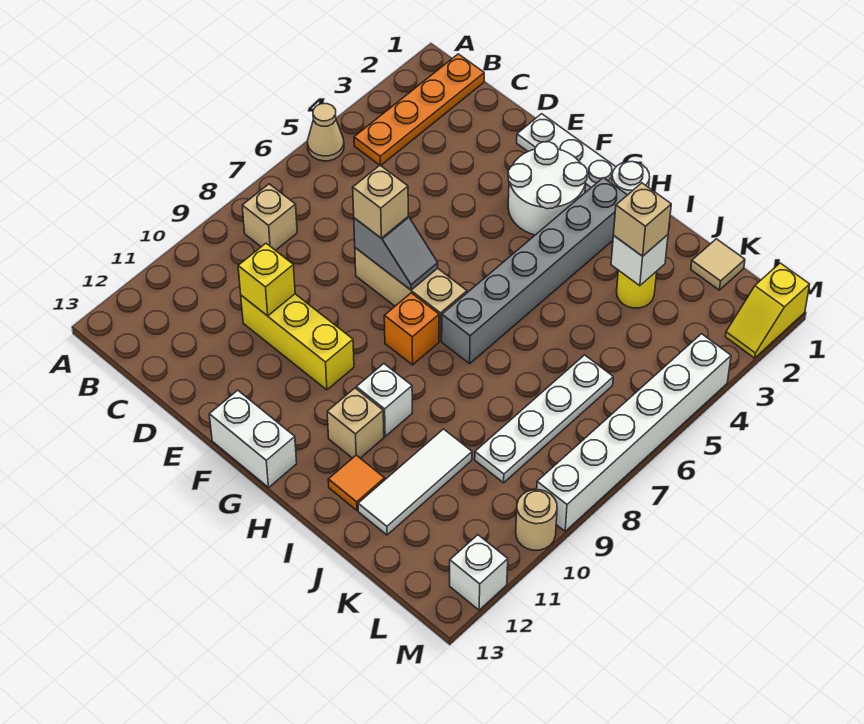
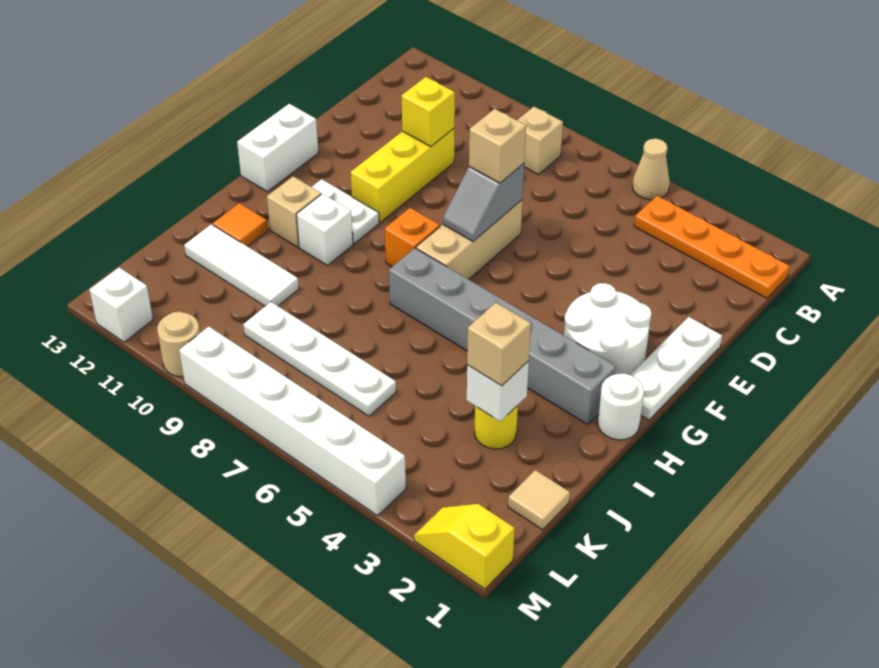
none -> white 1x2 plate [312,179,379,244]

